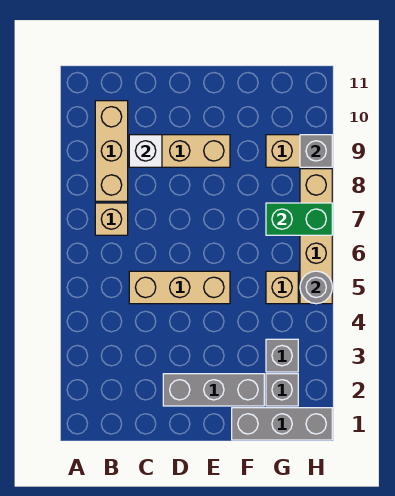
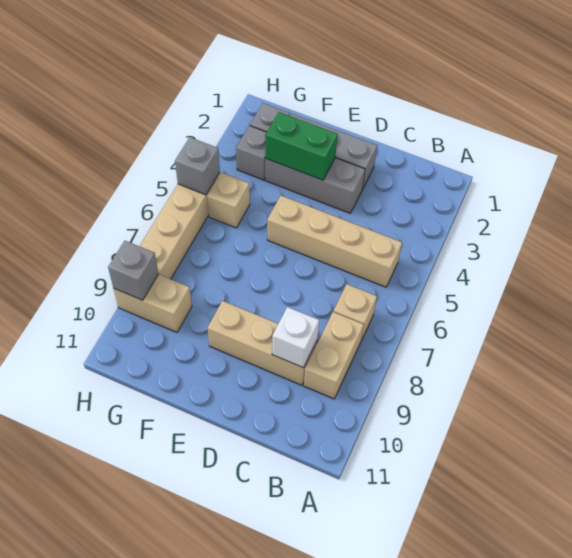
tan 1x3 brick [95,101,128,201] -> tan 1x2 brick [304,312,364,399]
tan 1x3 brick [129,271,230,304] -> tan 1x4 brick [267,196,402,287]
grey 1x3 brick [232,408,332,440] -> grey 1x3 brick moved to [265,158,365,213]
green 1x2 brick [266,203,332,235] -> green 1x2 brick moved to [265,112,338,180]
grey 1x1 round brick [300,271,332,304] -> grey 1x1 brick [175,137,220,195]

